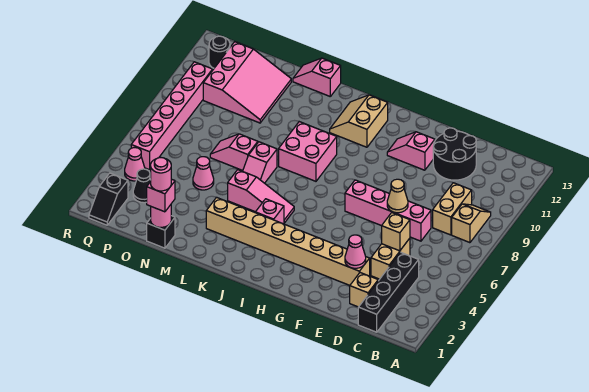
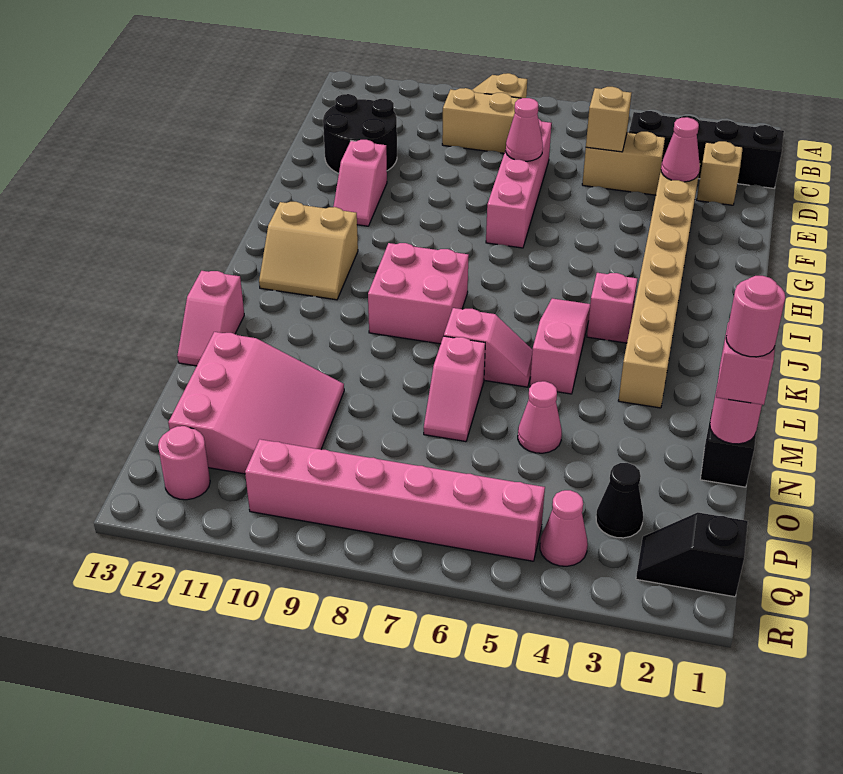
tan 1x1 cone [387,179,408,213] -> pink 1x1 cone [506,98,543,161]
pink 3x3 slope [203,42,291,123] -> pink 3x3 slope turned to [168,332,344,474]
black 1x2 slope [89,173,128,225] -> black 1x2 slope turned to [636,513,748,597]
black 1x1 round brick [209,36,230,68] -> pink 1x1 round brick [158,426,210,500]

